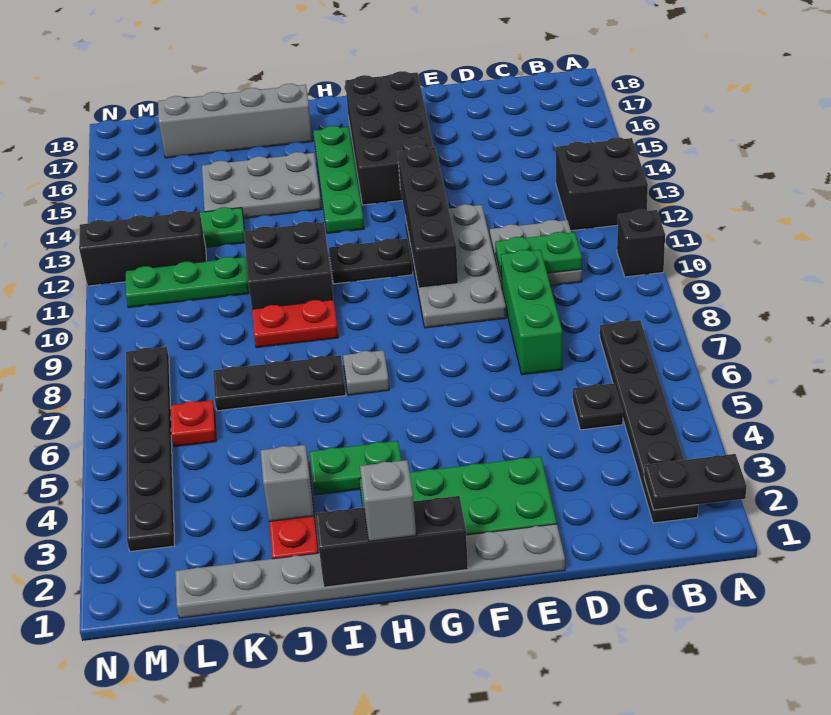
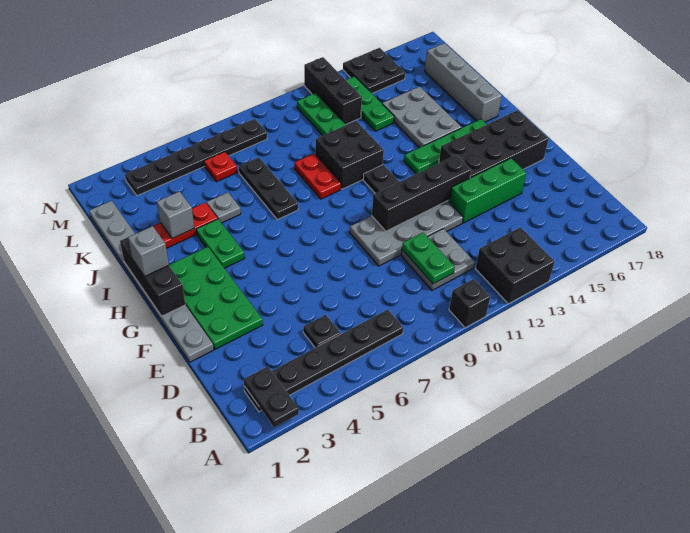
green 1x3 brick [501,250,562,375] -> green 1x3 brick moved to [449,158,526,223]
grey 1x1 plate [343,350,389,395] -> grey 1x1 plate moved to [207,192,241,223]
none -> black 2x2 plate [343,48,405,93]

